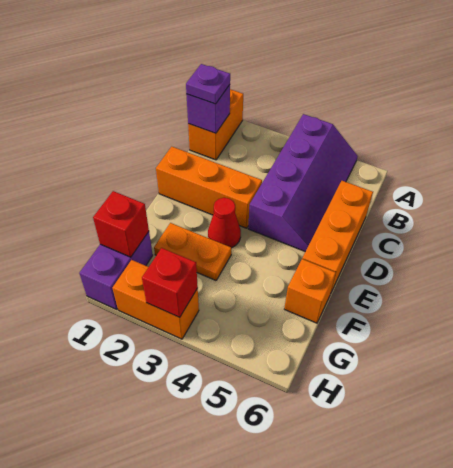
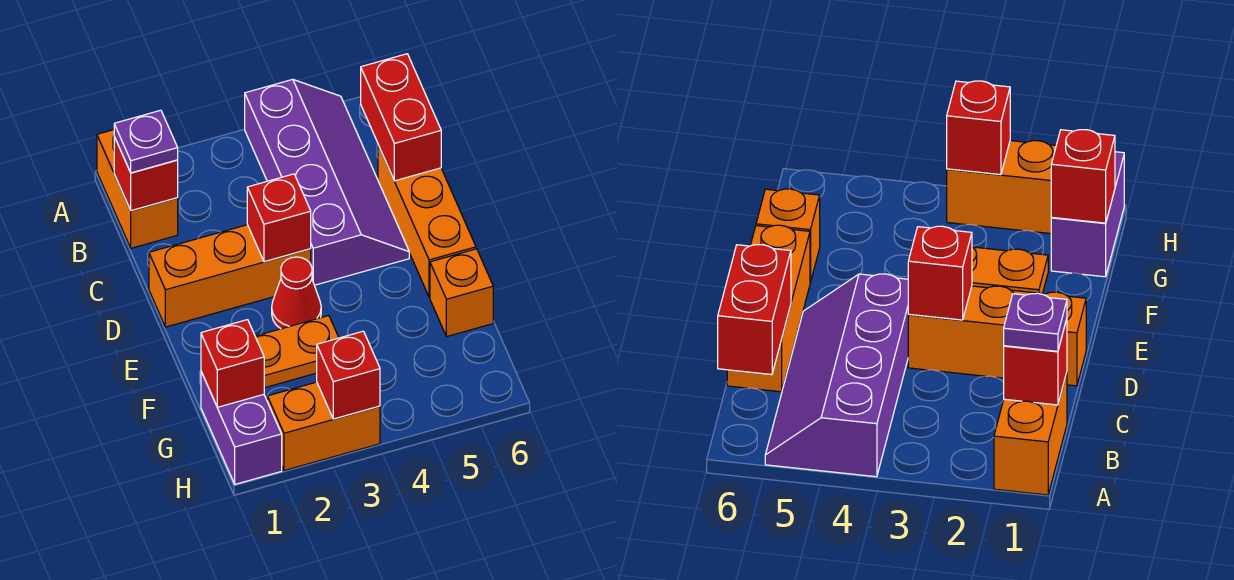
purple 1x1 brick [186,85,230,133] -> red 1x1 brick [114,137,178,211]
none -> red 1x2 brick [361,54,441,181]
none -> red 1x1 brick [247,174,311,262]

